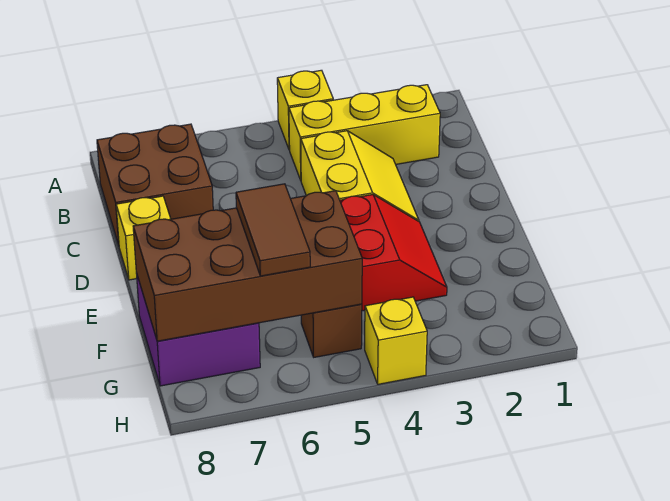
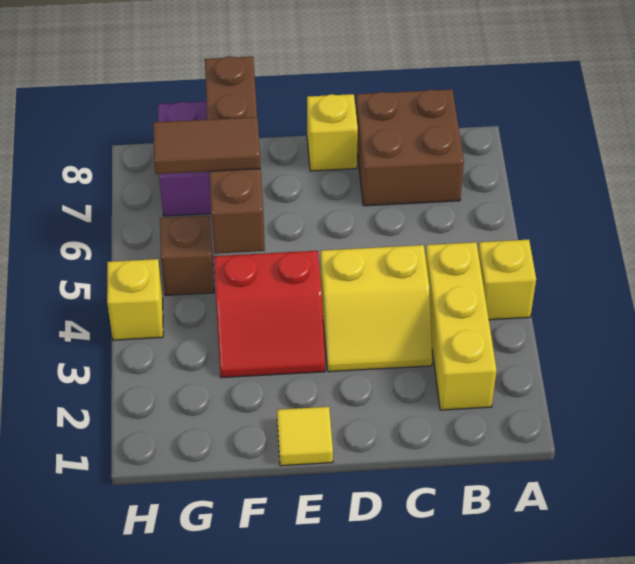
none -> yellow 1x1 tile [277,407,333,466]
brown 2x4 brick [133,191,362,341] -> brown 1x4 brick [205,56,265,254]

